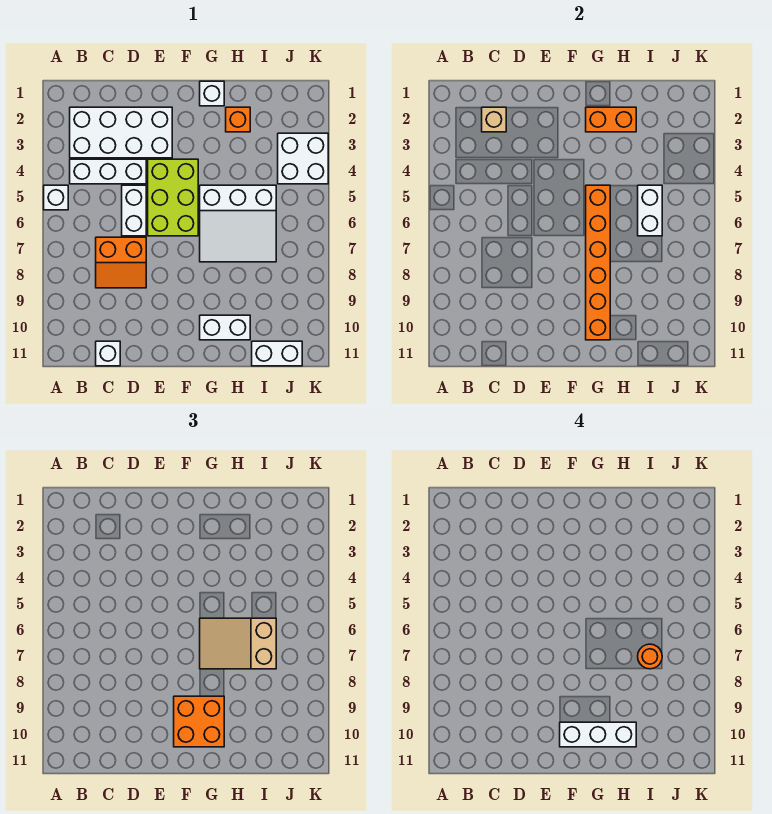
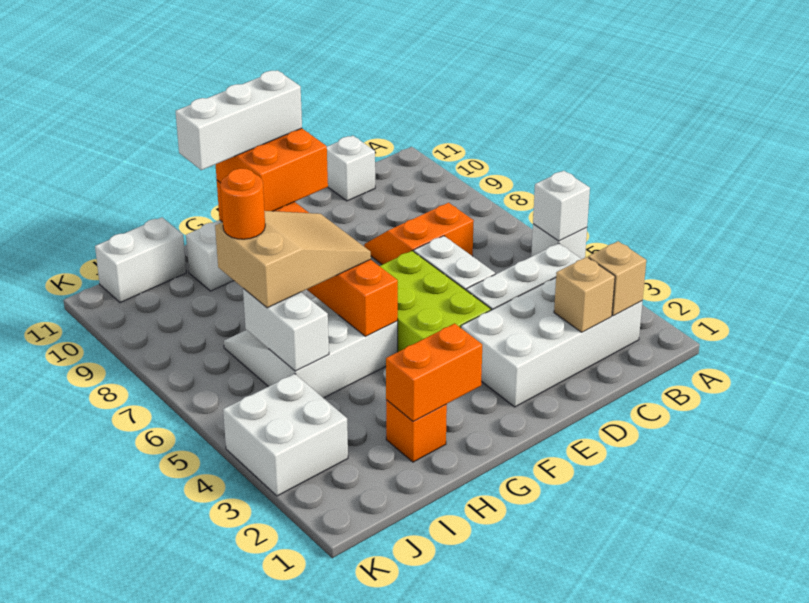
none -> tan 1x1 brick [588,241,646,316]
white 1x1 brick [200,81,224,106] -> white 1x1 brick moved to [533,171,590,241]

